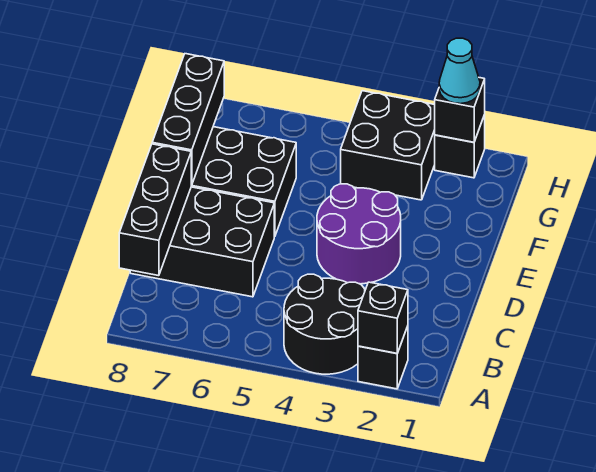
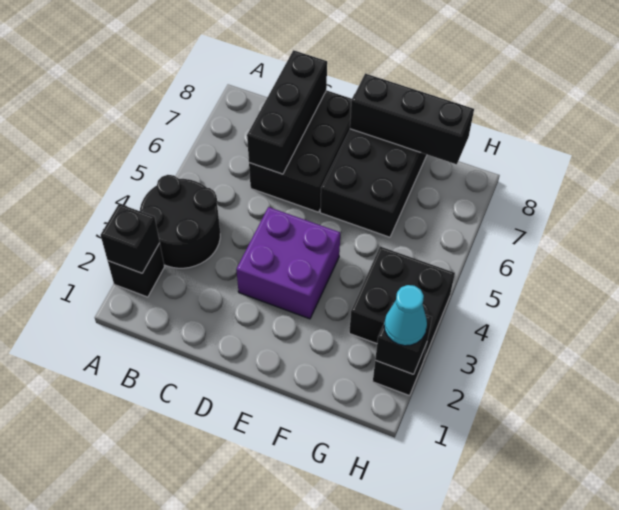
black 1x3 brick [119,144,191,276] -> black 1x3 brick turned to [247,50,327,174]
purple 2x2 round brick [317,184,401,284] -> purple 2x2 brick [236,207,340,319]

